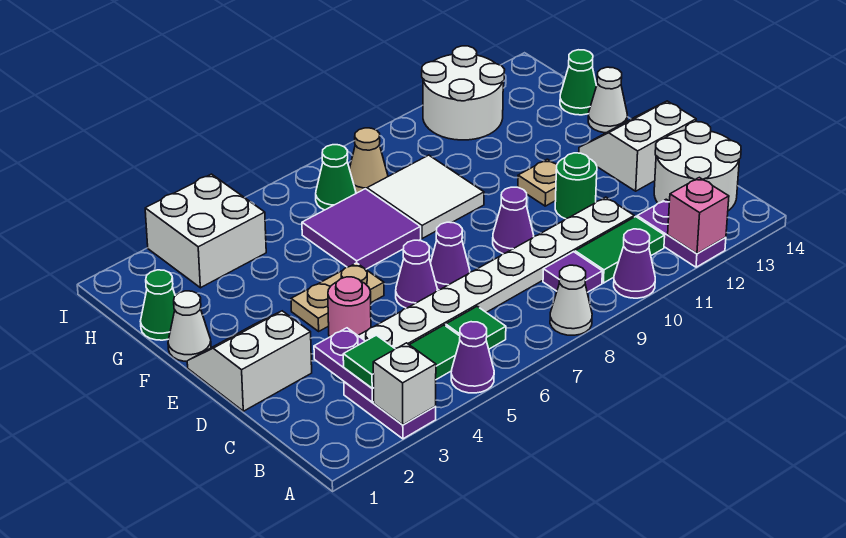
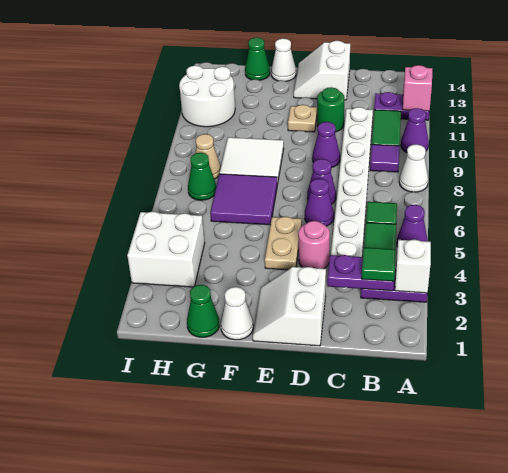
white 2x2 round brick [654,122,741,211] -> none

